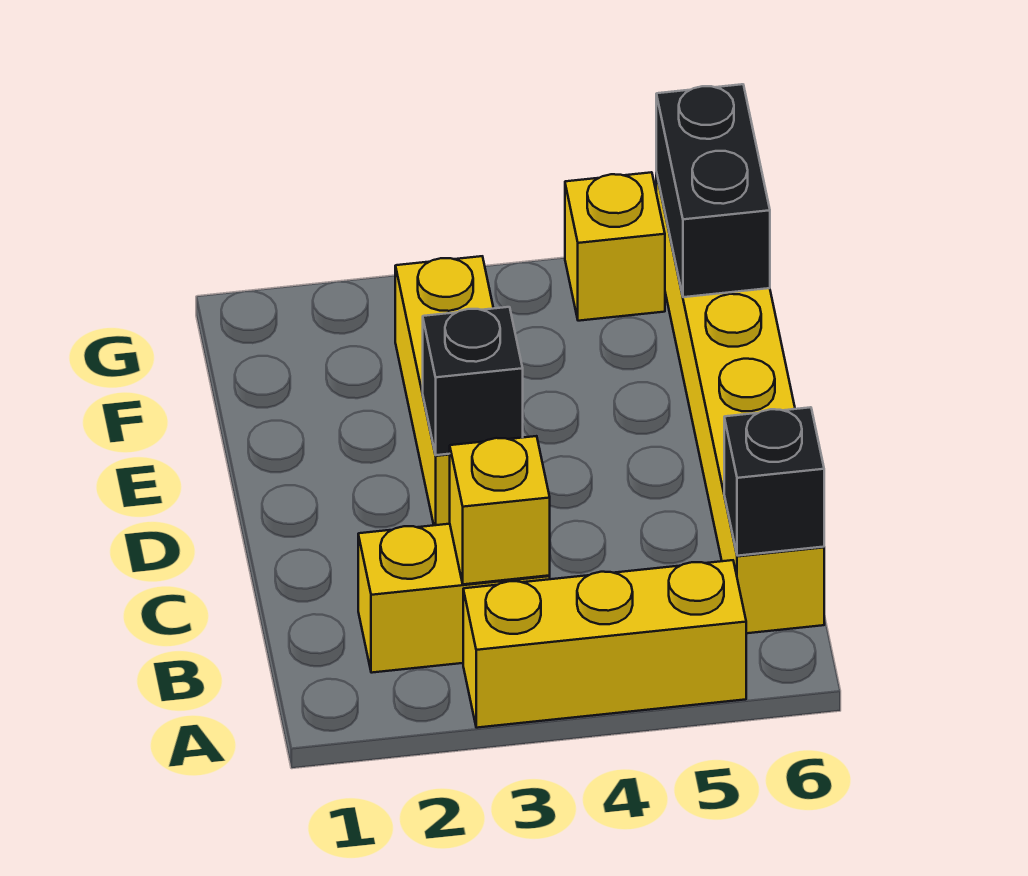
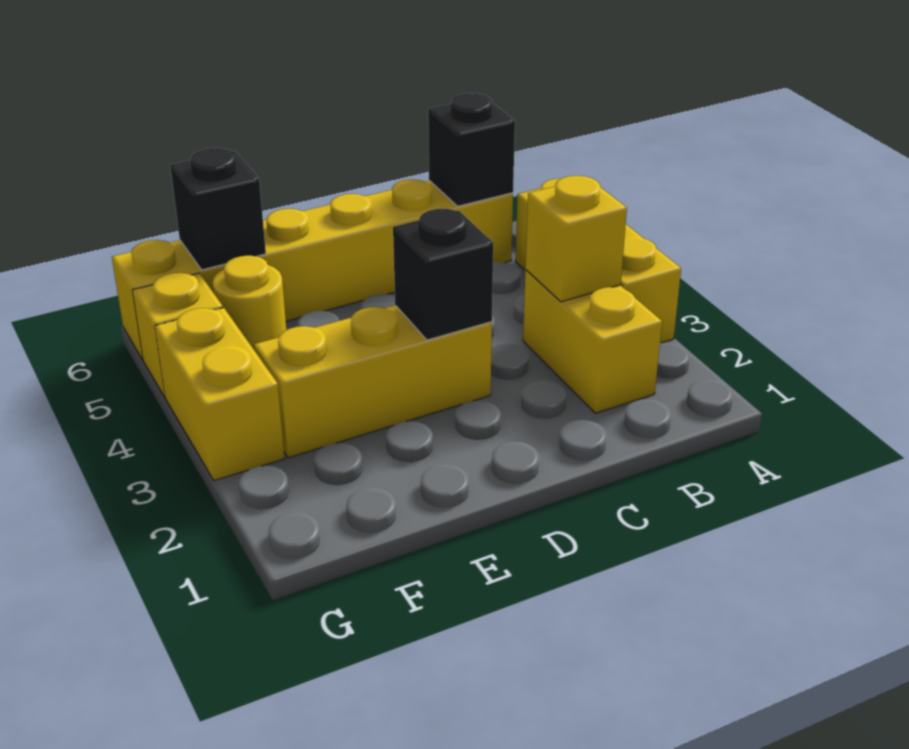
none -> yellow 1x1 round brick [212,256,286,351]
black 1x2 brick [656,84,770,297] -> black 1x1 brick [170,148,266,270]
none -> yellow 1x2 brick [155,308,285,481]

